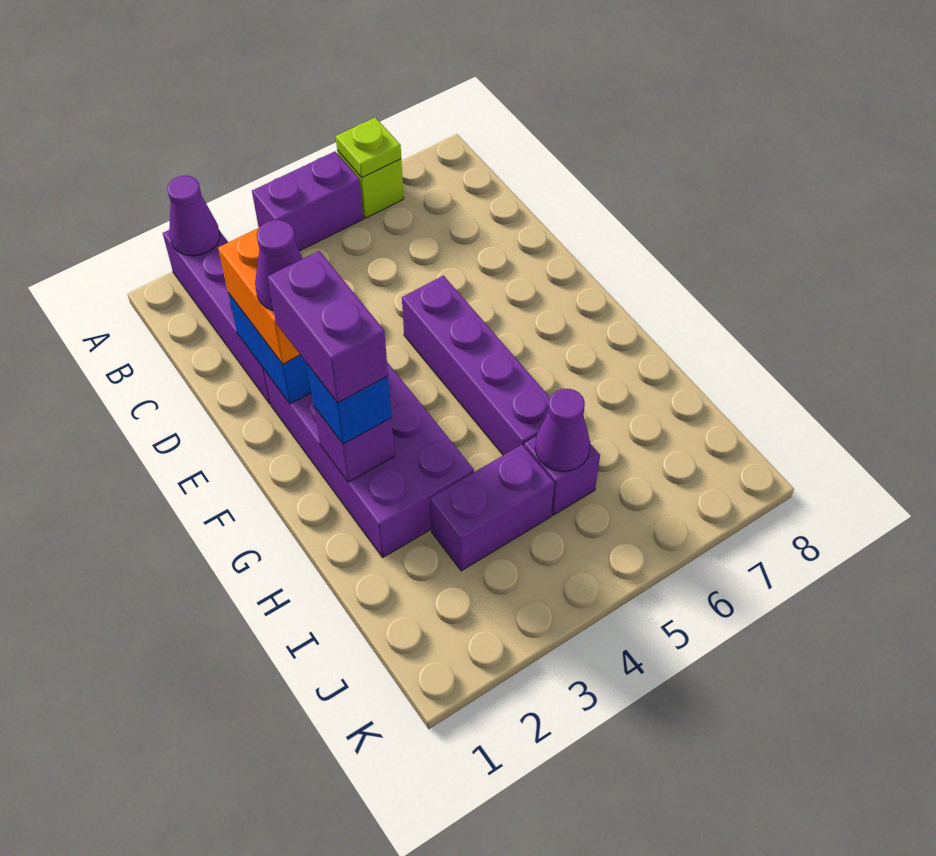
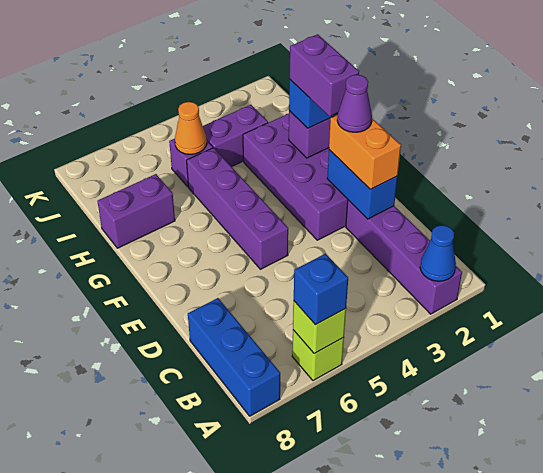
purple 1x1 cone [167,176,220,256] -> blue 1x1 cone [420,225,456,281]
purple 1x2 brick [252,151,363,251] -> purple 1x2 brick moved to [97,174,175,248]
lime 1x1 plate [336,117,401,178] -> lime 1x1 brick [293,301,346,354]
none -> blue 1x1 brick [294,254,348,325]
none -> blue 1x3 brick [188,298,280,416]
purple 1x1 cone [535,389,590,472] -> orange 1x1 cone [175,102,207,154]

